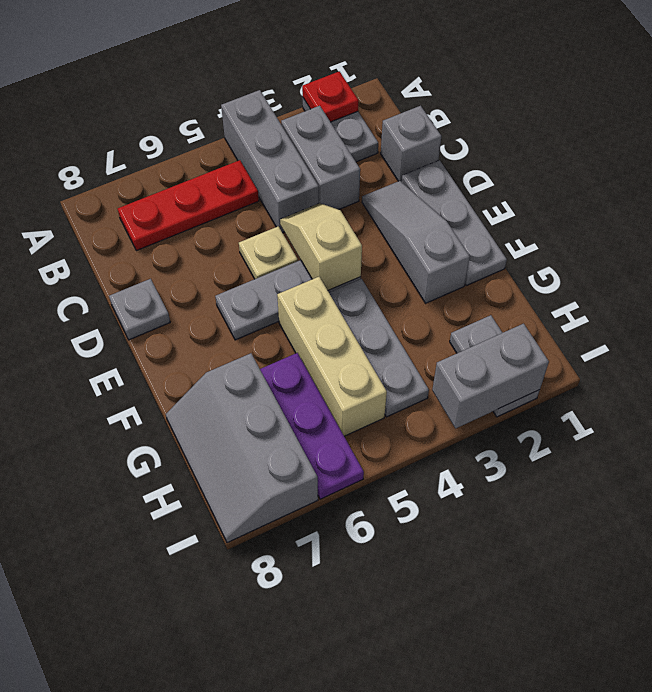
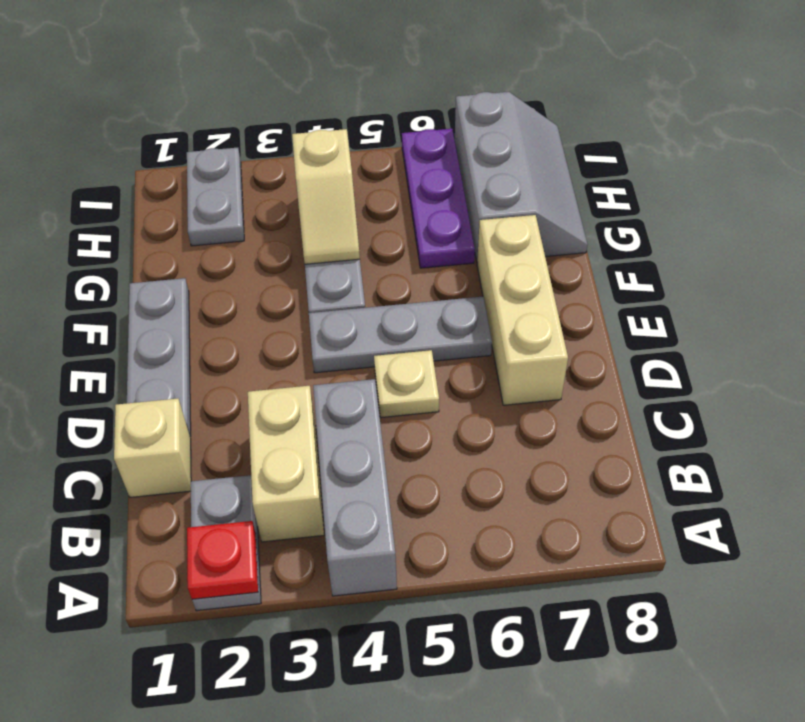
grey 1x2 brick [281,106,360,210] -> tan 1x2 brick [248,386,324,542]
red 1x3 plate [118,160,259,251] -> none
grey 1x1 brick [381,106,441,182] -> tan 1x1 brick [114,399,191,497]
grey 1x3 slope [362,181,470,303] -> none
tan 1x2 slope [280,203,362,290] -> tan 1x2 slope moved to [292,129,360,264]
grey 1x1 plate [109,279,170,340] -> none
tan 1x3 brick [277,277,387,436] -> tan 1x3 brick moved to [477,215,568,405]
grey 1x2 brick [432,324,549,428] -> none

